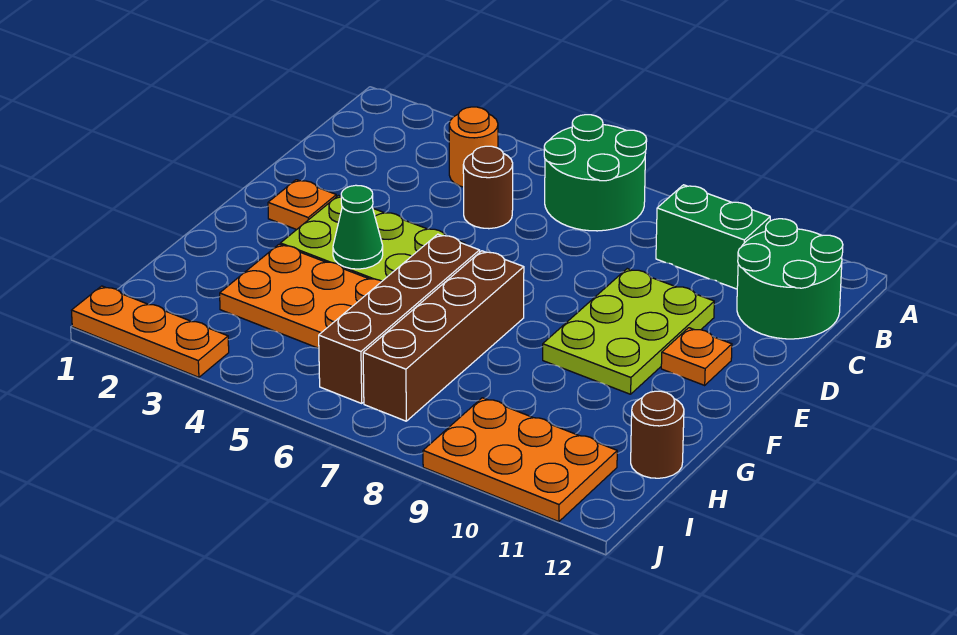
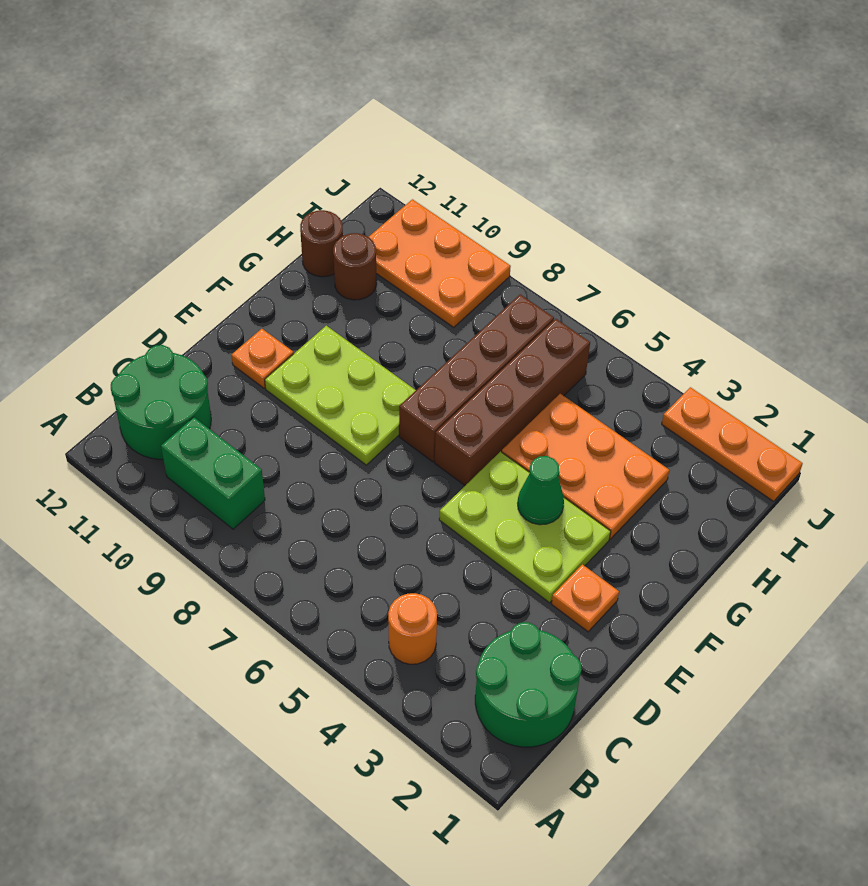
green 2x2 round brick [544,115,647,231] -> green 2x2 round brick moved to [475,622,582,747]
brown 1x1 round brick [463,146,513,229] -> brown 1x1 round brick moved to [333,233,377,300]
lime 2x3 plate [543,269,714,394] -> lime 2x3 plate turned to [265,326,416,465]

